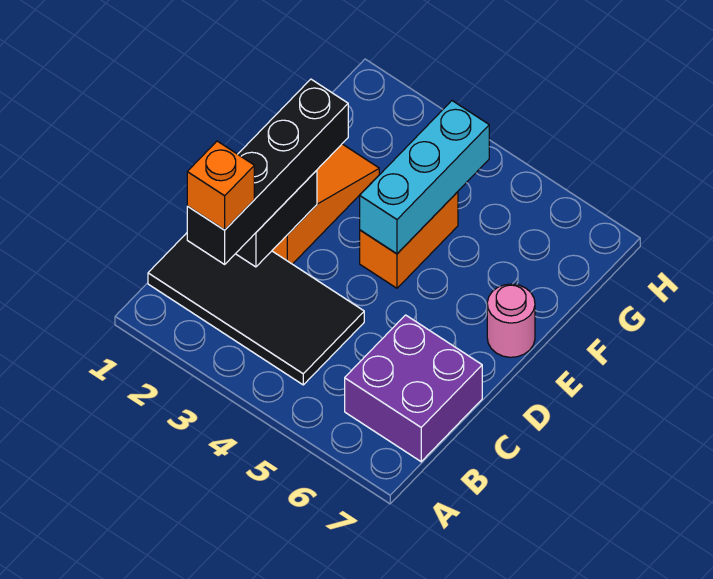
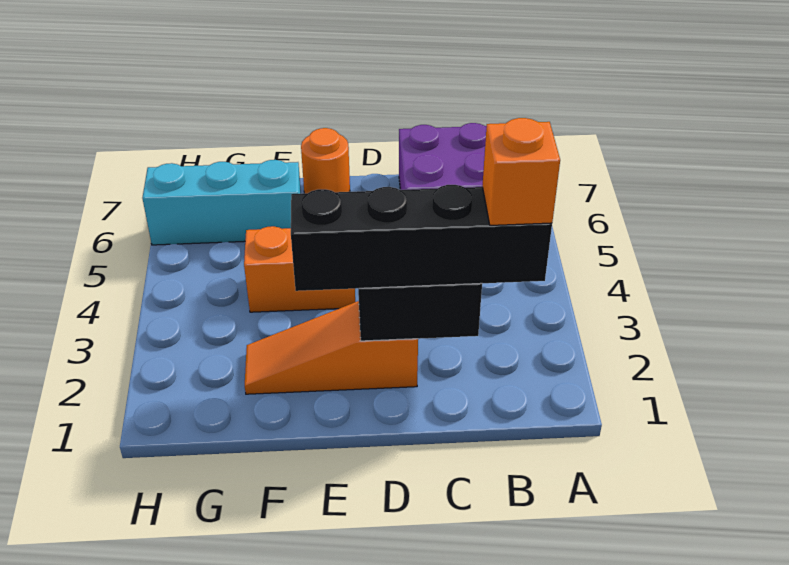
black 2x4 tile [148,233,364,385] -> none
cyan 1x3 brick [360,101,489,254] -> cyan 1x3 brick moved to [142,160,301,245]
pink 1x1 round brick [487,284,535,357] -> orange 1x1 round brick [301,128,350,193]

